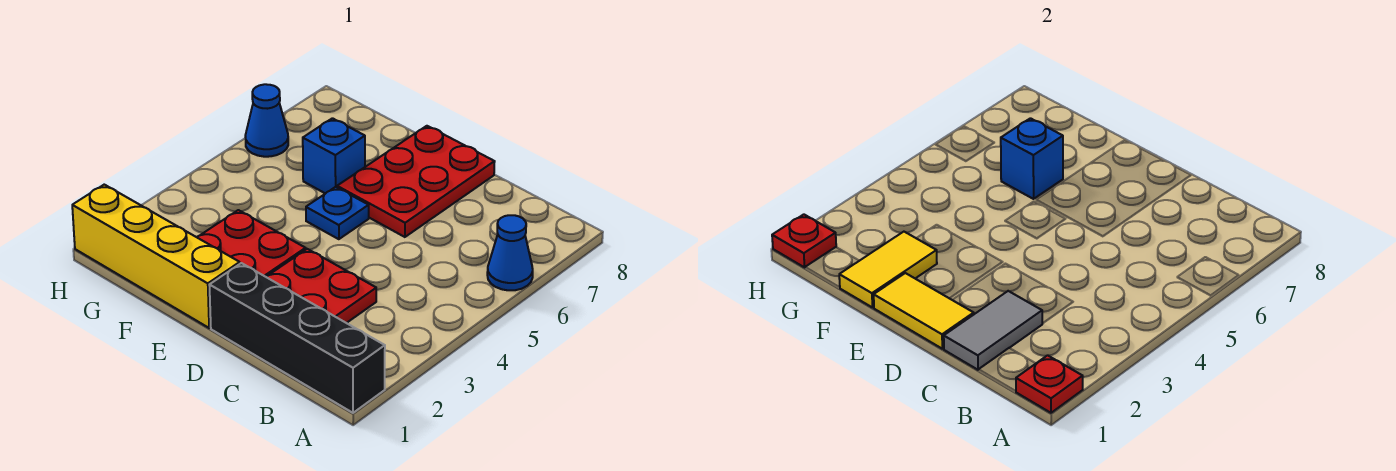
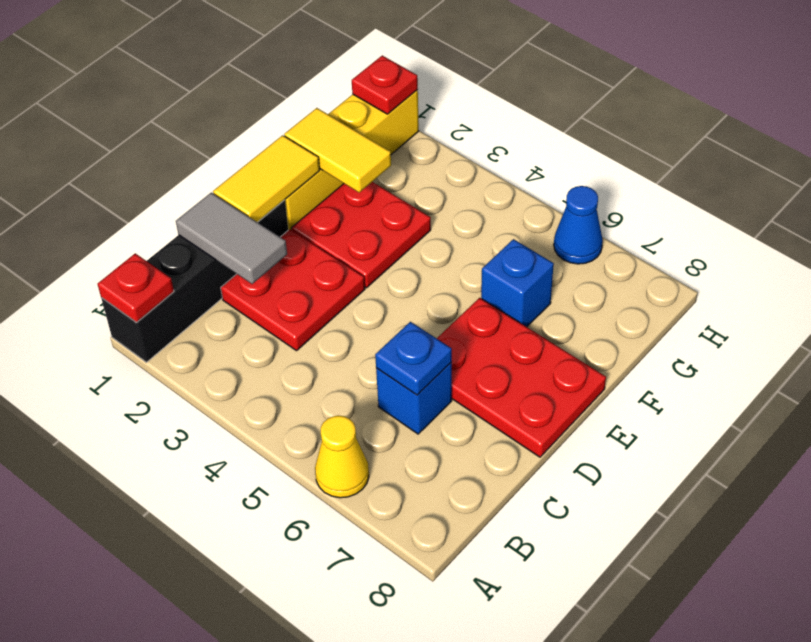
blue 1x1 cone [487,215,533,290] -> yellow 1x1 cone [315,416,369,498]
blue 1x1 plate [306,187,369,239] -> blue 1x1 plate moved to [375,322,452,395]
blue 1x1 brick [1001,118,1063,199] -> blue 1x1 brick moved to [376,362,452,434]

